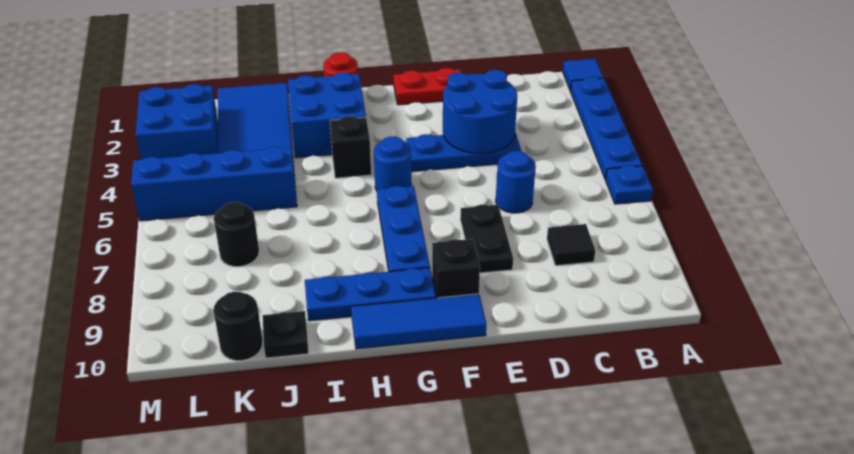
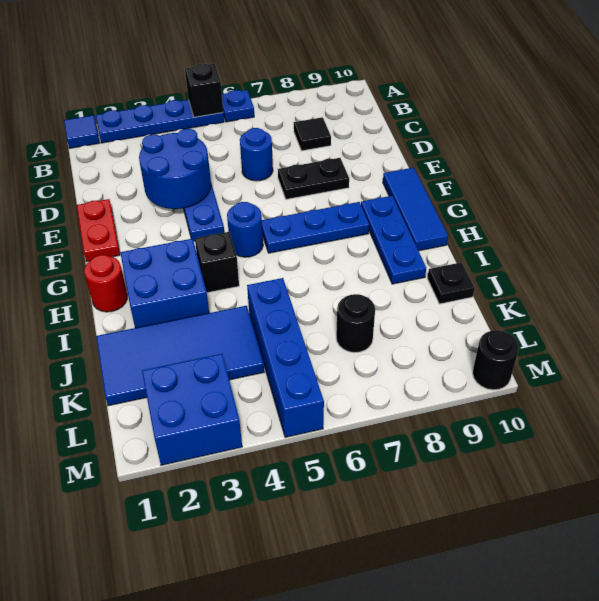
black 1x1 brick [432,239,480,298] -> black 1x1 brick moved to [185,64,223,117]
black 1x1 round brick [213,291,263,361] -> black 1x1 round brick moved to [473,330,519,390]

